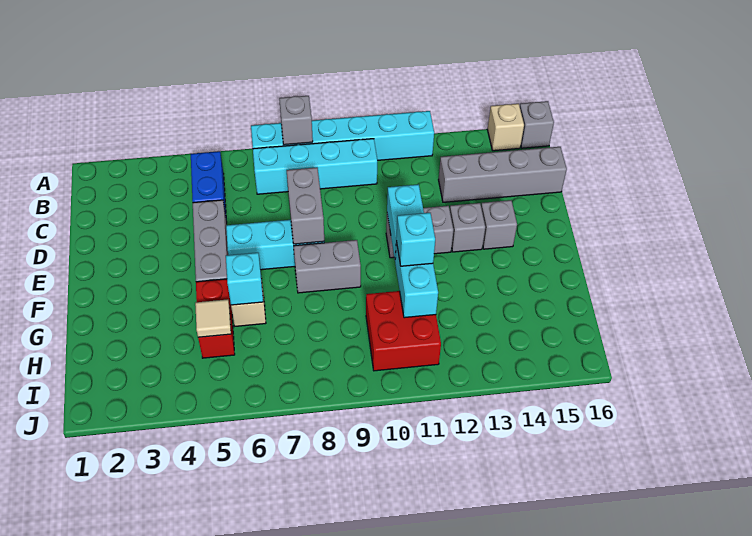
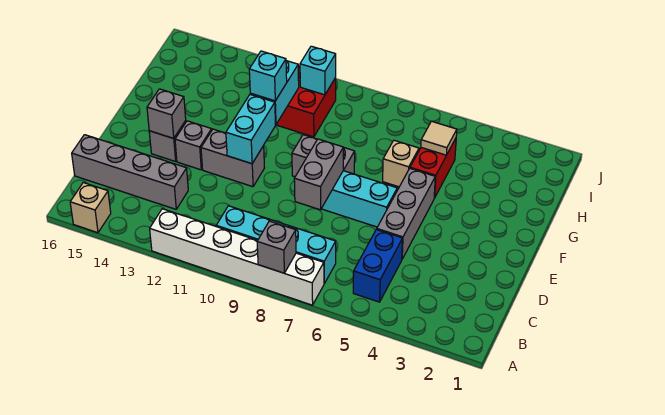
cyan 1x6 brick [251,111,434,160] -> white 1x6 brick [150,209,324,305]
grey 1x1 brick [520,101,554,148] -> grey 1x1 brick moved to [147,89,186,138]
cyan 1x1 brick [226,253,263,305] -> cyan 1x1 brick moved to [300,46,336,95]

